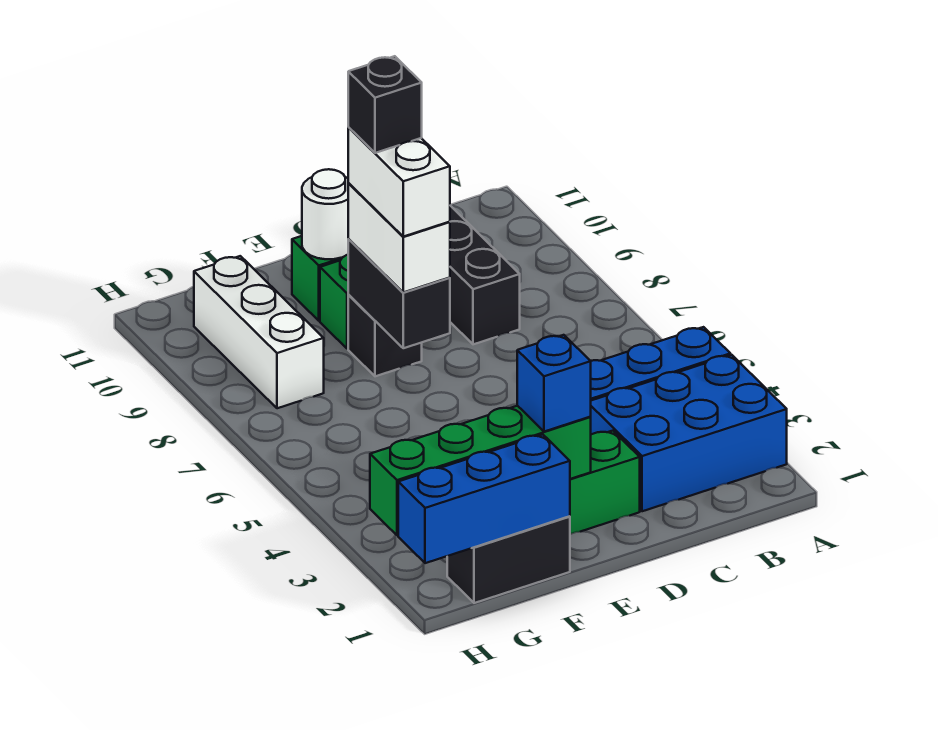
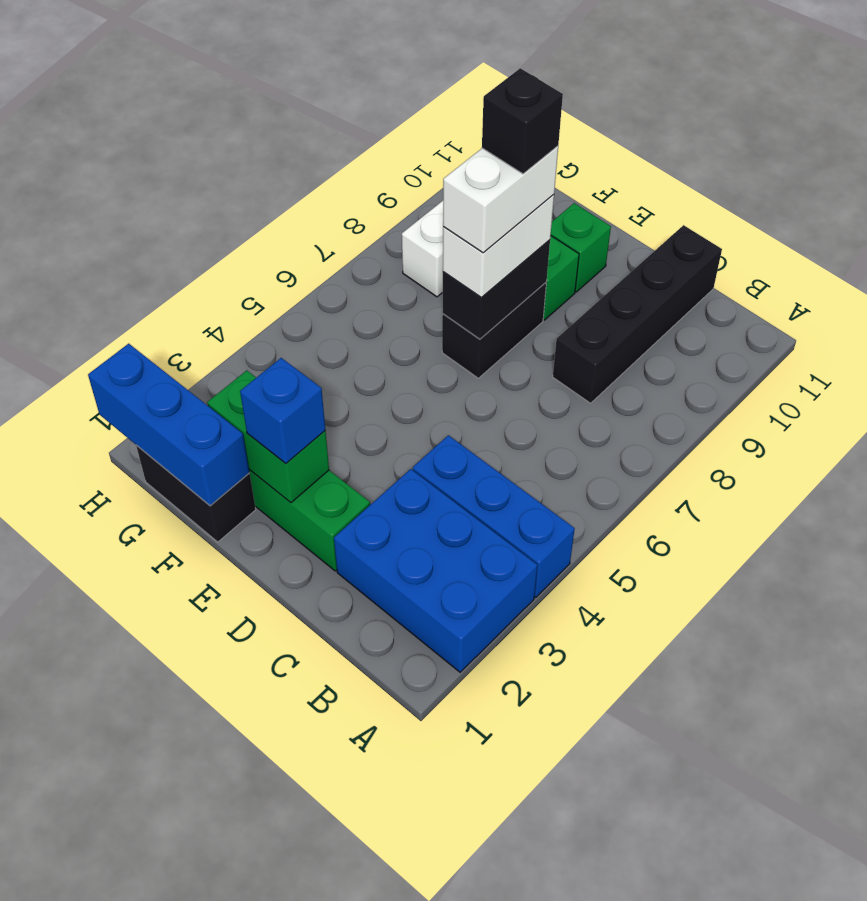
green 1x4 brick [370,406,591,535] -> green 1x2 brick [207,370,329,503]
black 1x1 brick [348,295,422,376] -> black 1x2 brick [442,283,546,378]
white 1x1 round brick [302,169,348,259] -> none

